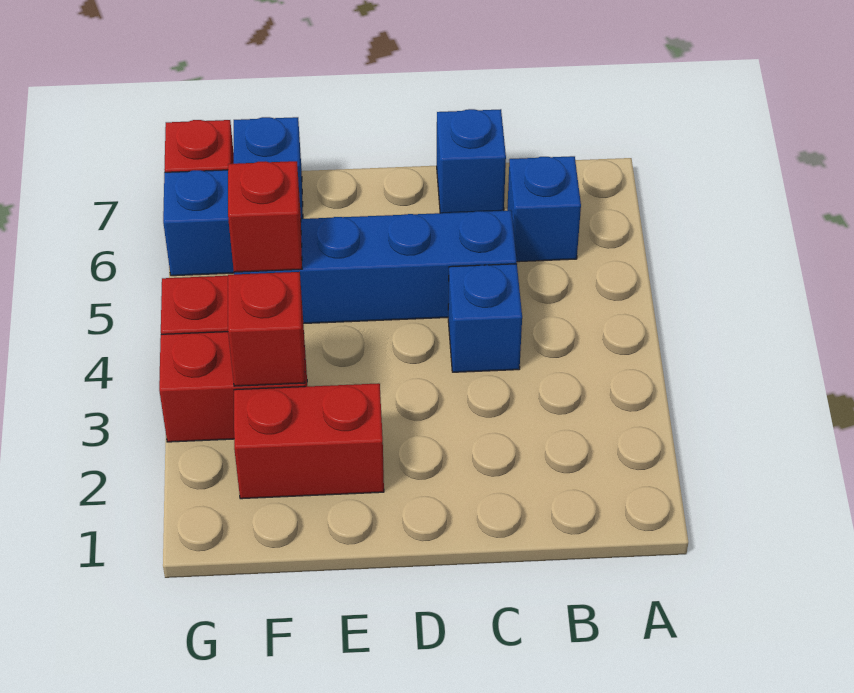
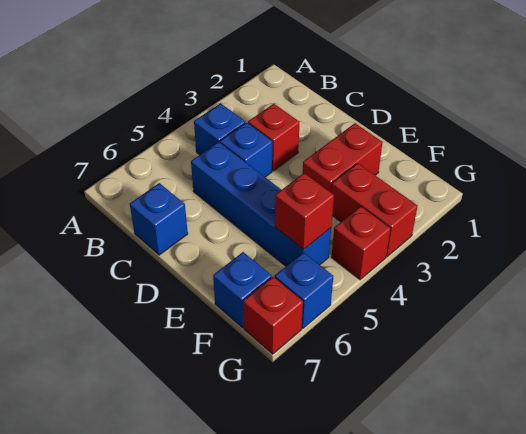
blue 1x1 brick [507,156,581,262] -> blue 1x1 brick moved to [194,103,245,155]
red 1x2 brick [234,383,384,499] -> red 1x2 brick turned to [302,123,383,192]
red 1x1 brick [228,272,305,386] -> red 1x1 brick moved to [248,104,299,171]

